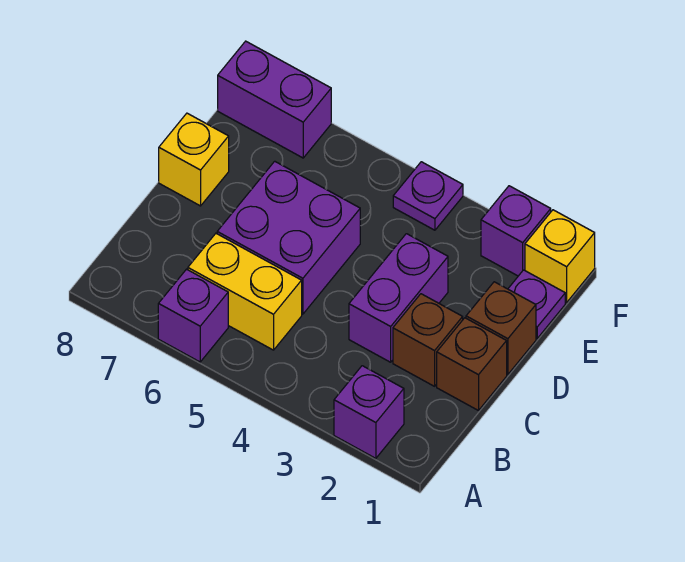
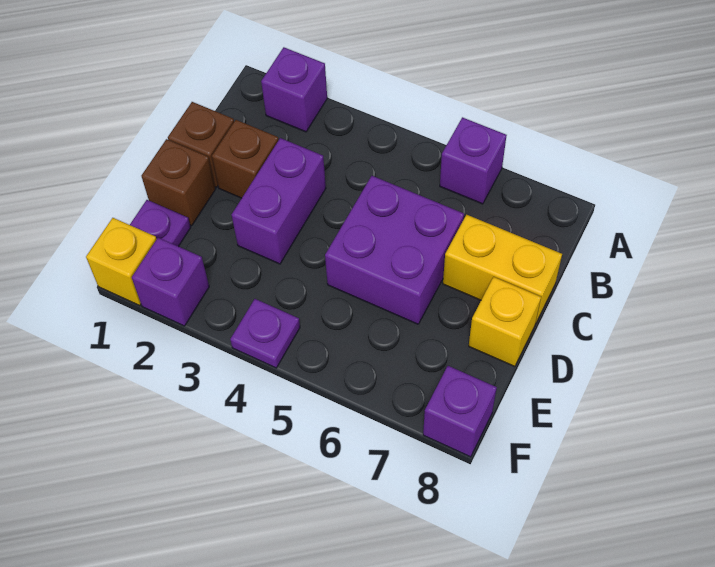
yellow 1x2 brick [188,234,302,350] -> yellow 1x2 brick moved to [443,215,562,324]
purple 1x2 brick [218,41,331,158] -> purple 1x1 brick [423,366,497,457]

